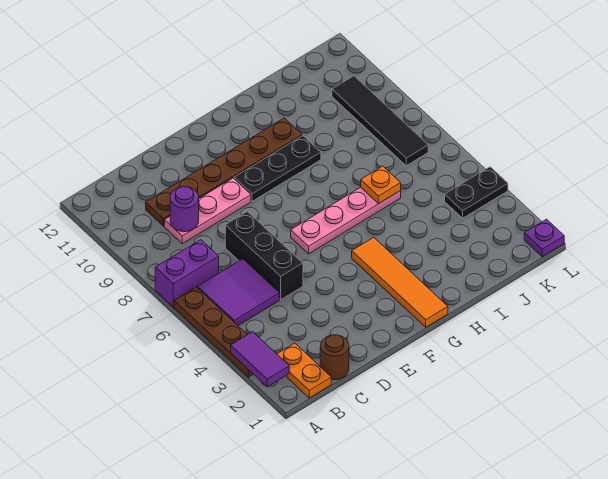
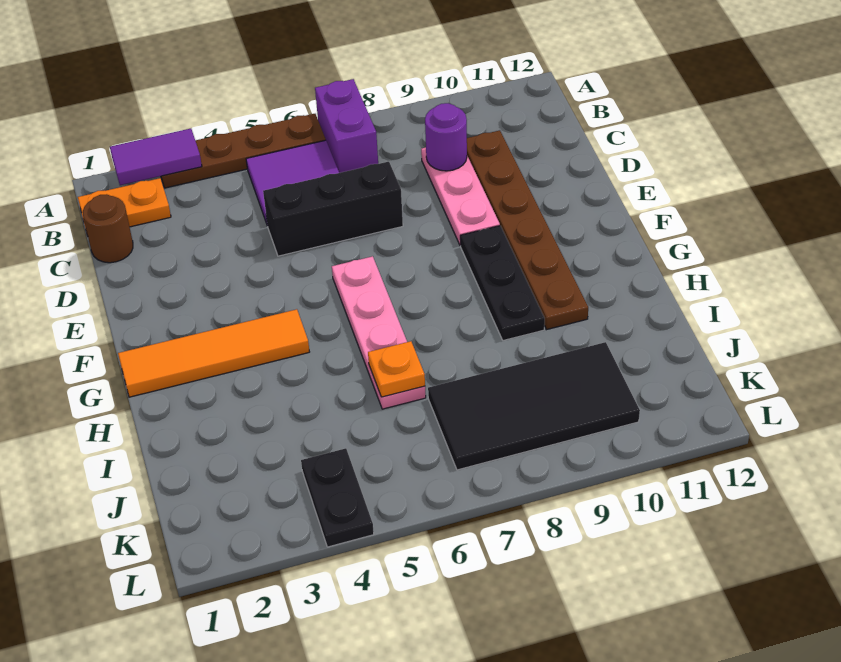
black 1x4 tile [332,76,428,166] -> black 2x4 tile [428,342,640,470]
purple 1x1 plate [524,219,564,257] -> none

